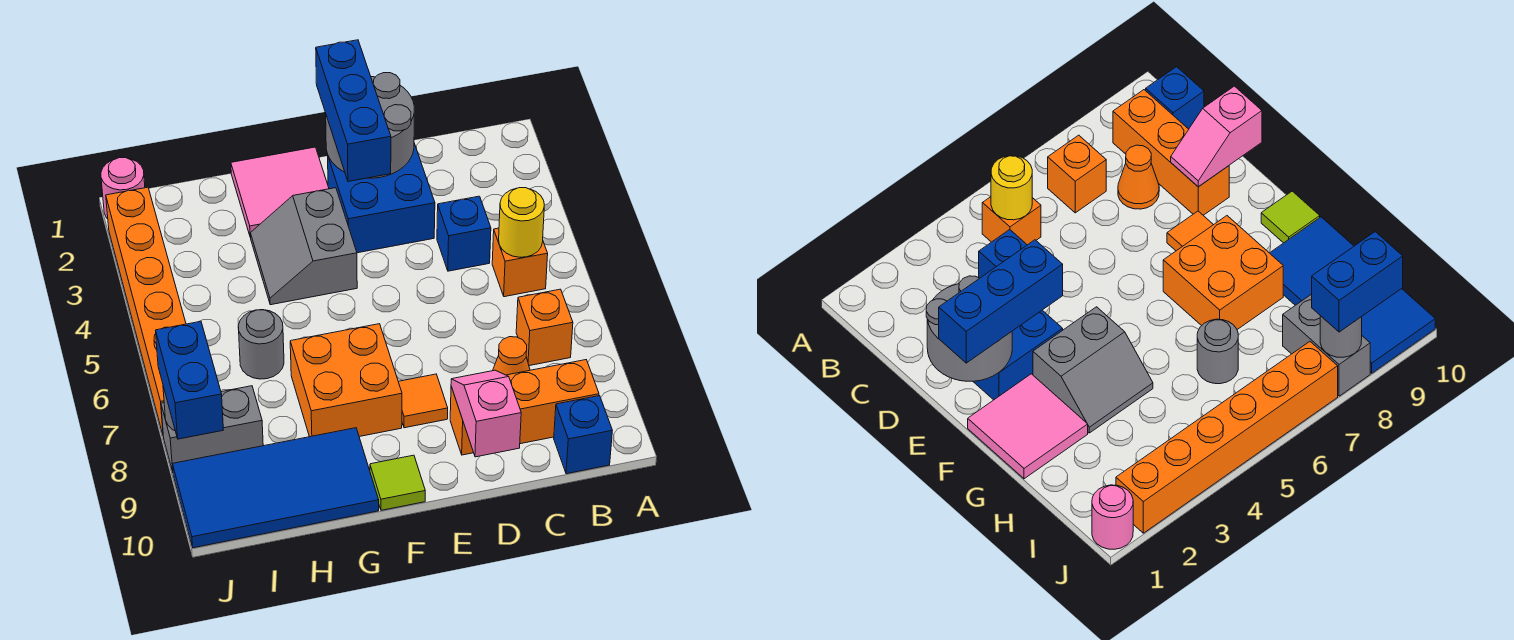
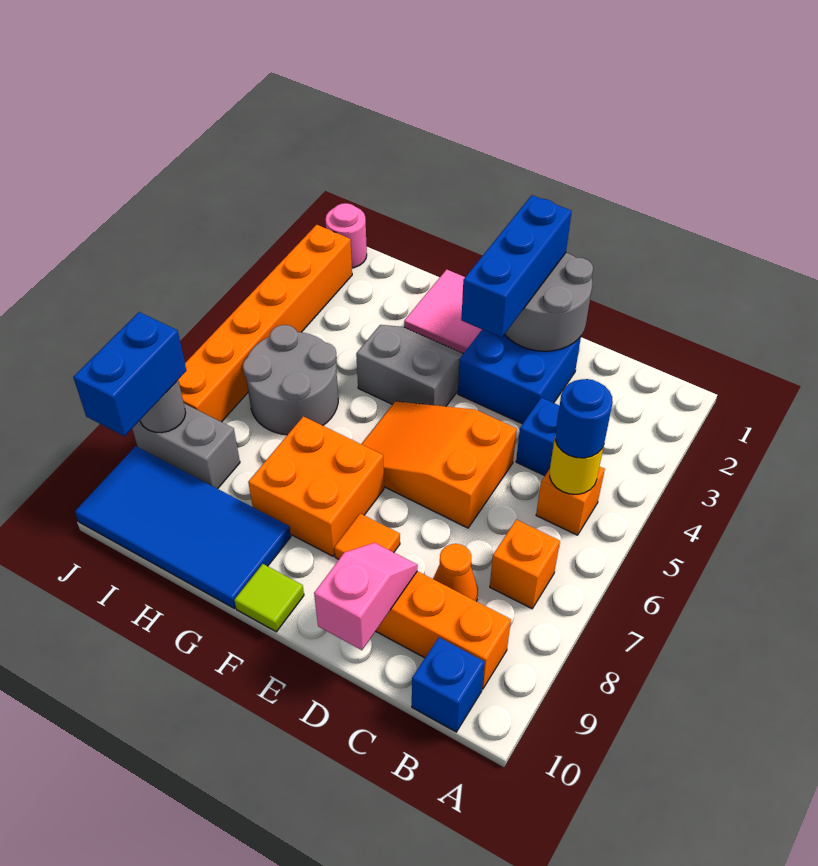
none -> blue 1x1 round brick [555,379,613,458]
none -> orange 2x3 slope [362,401,517,528]
grey 2x2 slope [250,188,357,305] -> grey 2x2 slope turned to [356,325,463,407]
grey 1x1 round brick [238,310,284,379] -> grey 2x2 round brick [243,325,338,435]

